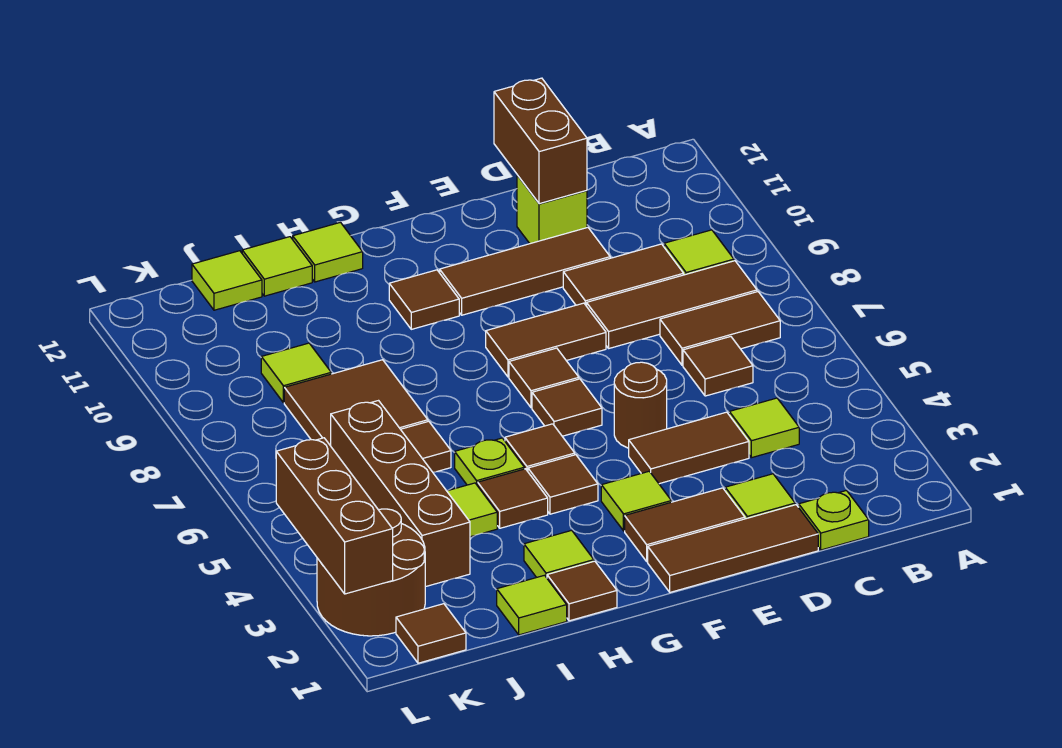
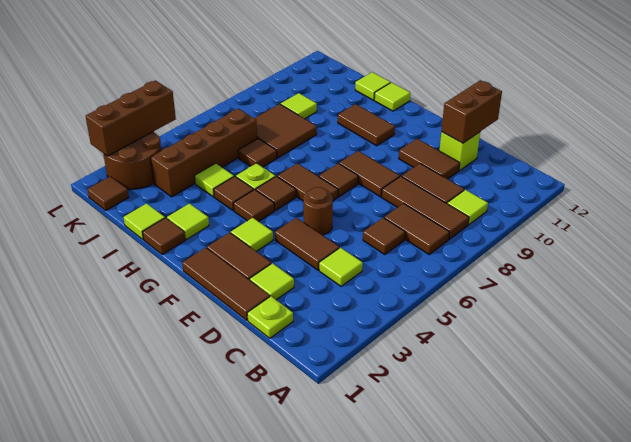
brown 1x3 tile [440,228,610,315] -> brown 1x2 tile [399,139,460,179]
brown 1x1 tile [532,379,602,436] -> brown 1x2 tile [277,163,338,201]
brown 1x1 tile [389,270,459,329] -> brown 1x2 tile [338,104,395,146]
lime 1x1 tile [192,251,262,310] -> none

